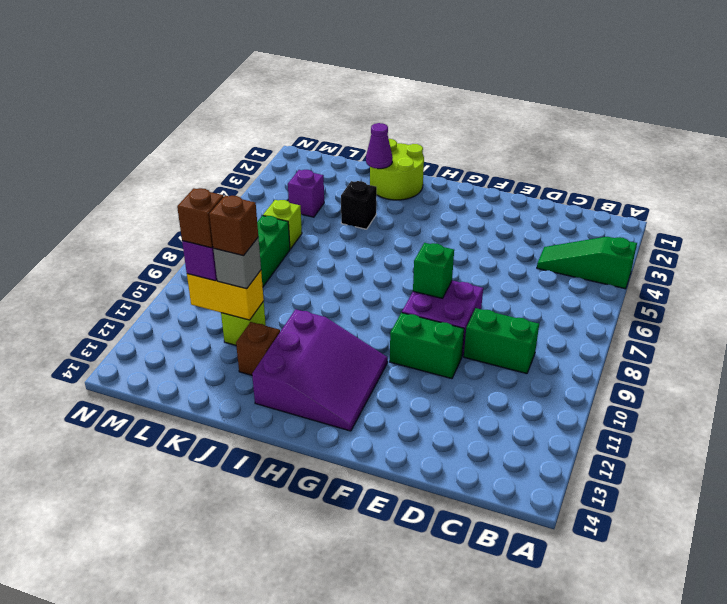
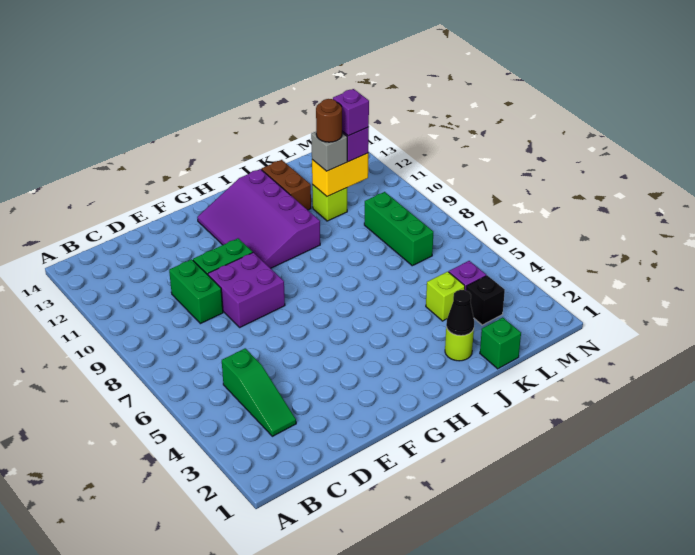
green 1x3 slope [537,237,637,289] -> green 1x3 slope turned to [222,348,296,436]
green 1x2 brick [464,308,539,374] -> green 1x2 brick turned to [169,259,223,324]
green 1x1 brick [413,243,454,298] -> green 1x1 brick moved to [480,318,521,369]
purple 3x3 slope [252,309,388,431] -> purple 3x4 slope [197,169,320,268]
lime 2x2 round brick [370,139,424,200] -> lime 1x1 round brick [445,327,474,361]
purple 1x1 cone [366,123,393,169] -> black 1x1 cone [446,290,474,336]
black 1x1 brick [341,181,377,229] -> black 1x1 brick moved to [466,275,505,325]
brown 1x1 brick [236,322,280,375] -> brown 1x2 brick [261,160,311,210]
brown 1x1 brick [209,196,258,256] -> brown 1x1 round brick [316,99,342,142]
lime 1x1 brick [263,200,302,249] -> lime 1x1 brick moved to [426,272,465,321]
brown 1x1 brick [177,188,224,248] -> purple 1x1 brick [333,89,369,136]

